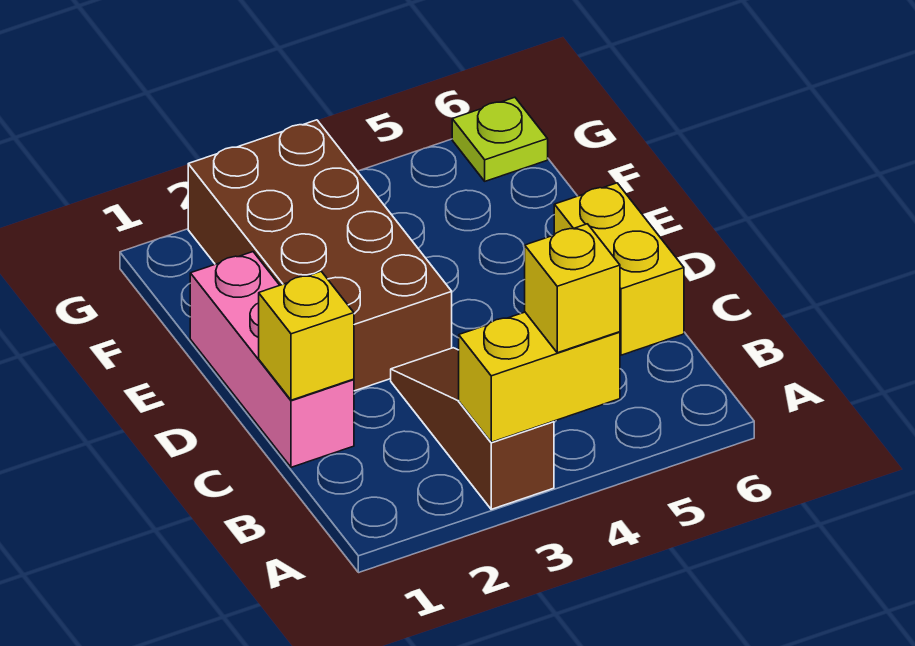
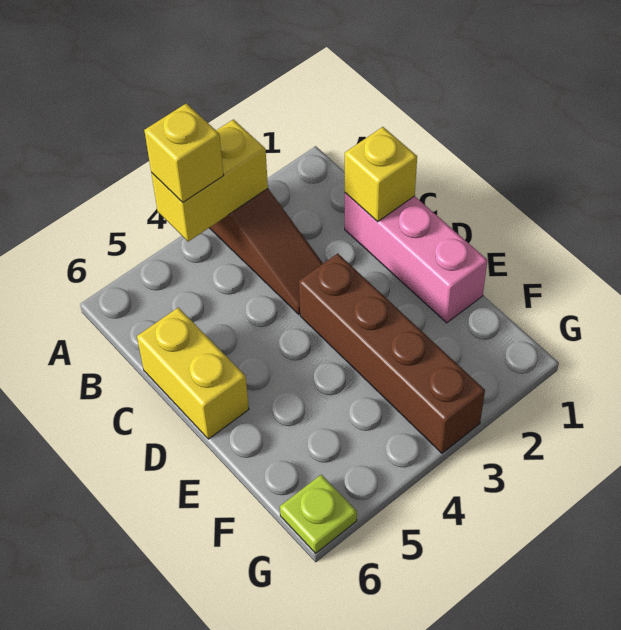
brown 2x4 brick [188,120,452,391] -> brown 1x4 brick [299,253,485,453]

